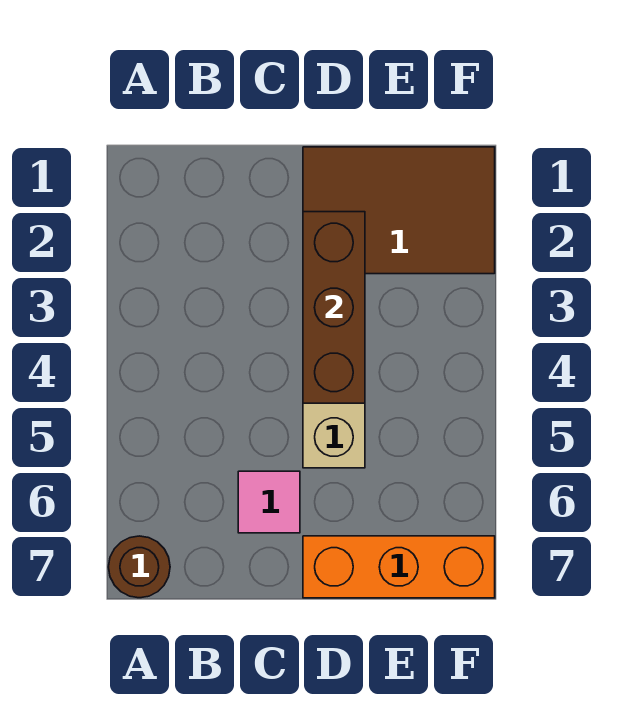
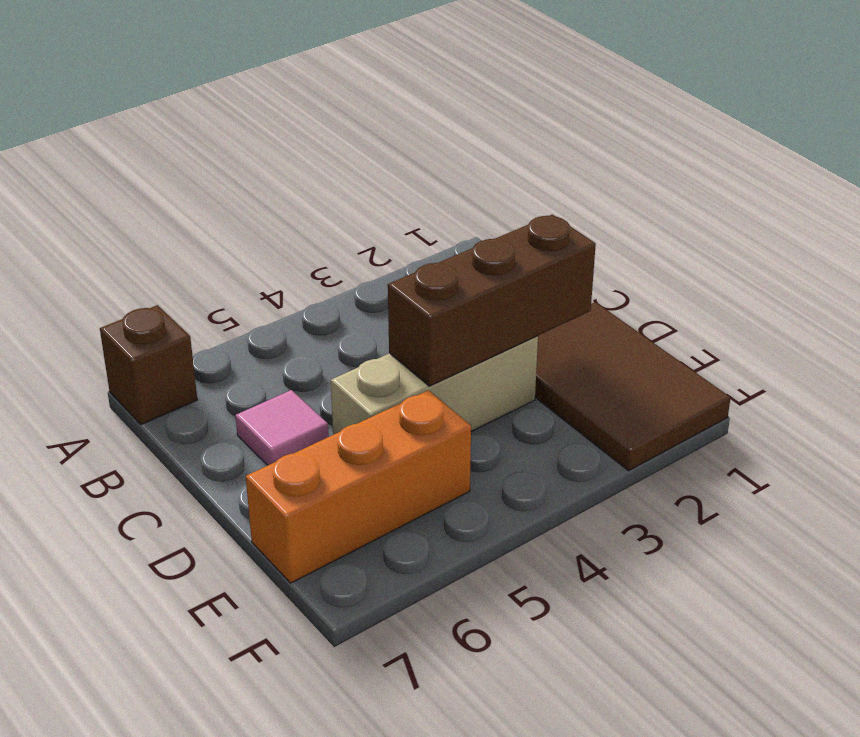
brown 1x1 round brick [109,536,170,598] -> brown 1x1 brick [100,305,197,425]
orange 1x3 brick [303,536,495,598] -> orange 1x3 brick turned to [246,390,471,583]

